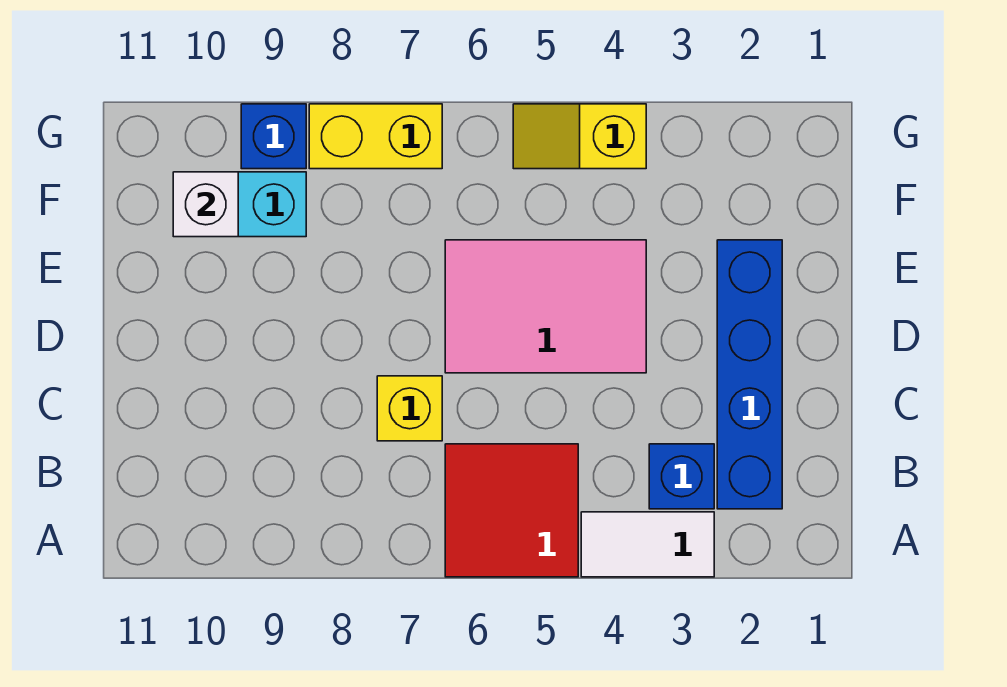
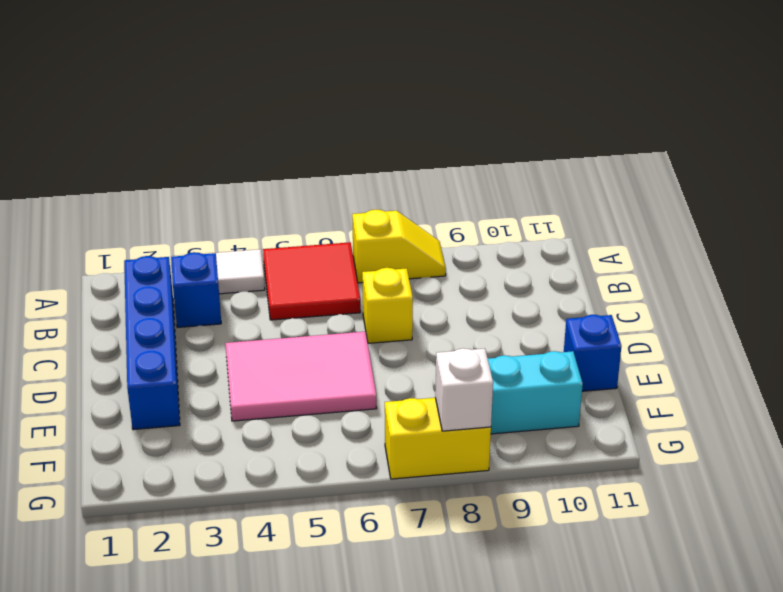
white 1x1 brick [173,172,238,237] -> white 1x1 brick moved to [435,348,493,431]
yellow 1x2 slope [513,104,646,169] -> yellow 1x2 slope moved to [352,210,446,283]
blue 1x1 brick [241,104,306,169] -> blue 1x1 brick moved to [564,315,621,391]

